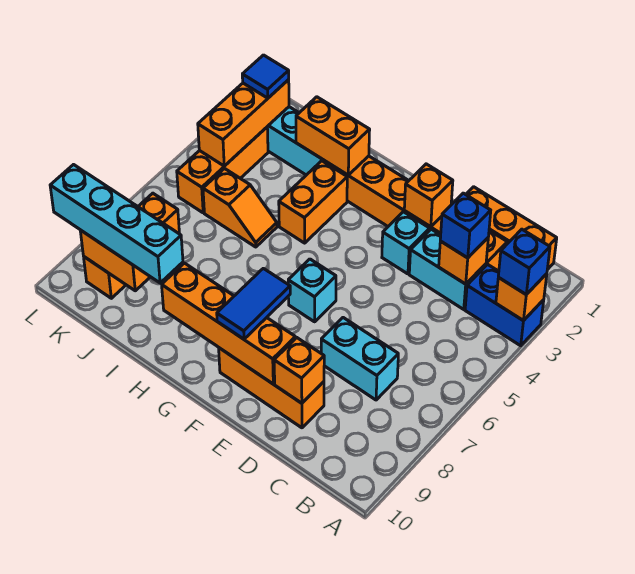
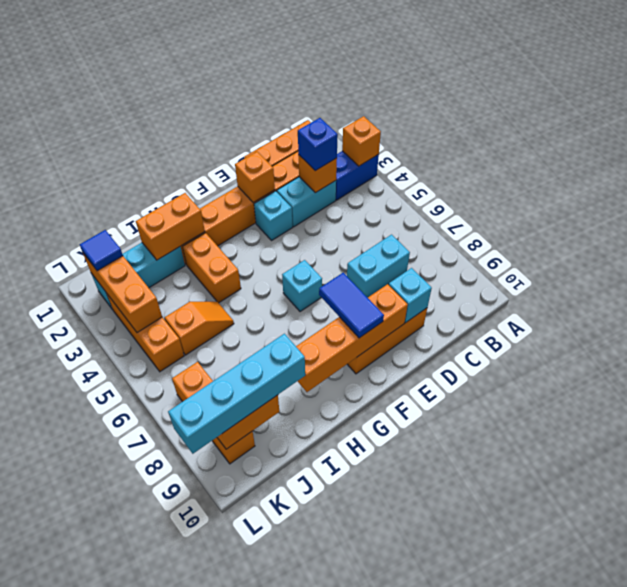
blue 1x1 brick [498,229,550,295] -> none
orange 1x1 brick [274,338,324,403] -> cyan 1x1 brick [389,268,432,323]

